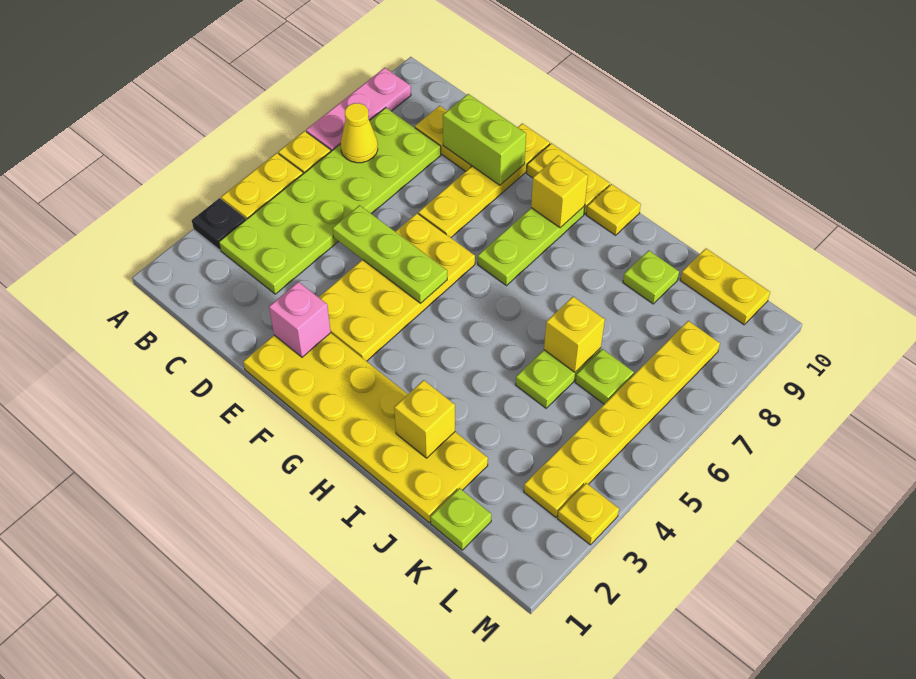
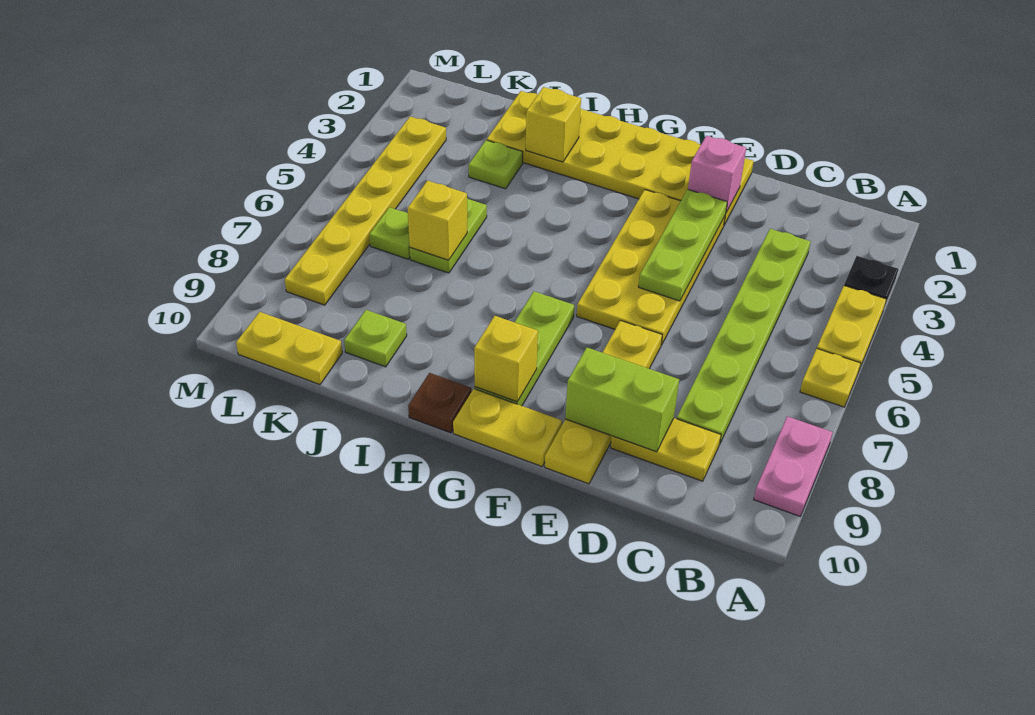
pink 1x3 plate [306,68,411,151] -> pink 1x2 plate [754,416,833,516]
lime 2x6 plate [219,108,441,294] -> lime 1x6 plate [677,229,811,444]
yellow 1x1 cone [341,103,378,163] -> none
lime 1x3 plate [332,205,447,303] -> lime 1x3 plate turned to [638,189,727,301]
yellow 1x1 plate [586,184,641,235] -> brown 1x1 plate [408,373,472,433]
lime 1x1 plate [430,488,491,550] -> lime 1x1 plate moved to [469,140,523,189]
yellow 1x1 plate [558,483,619,545] -> none

